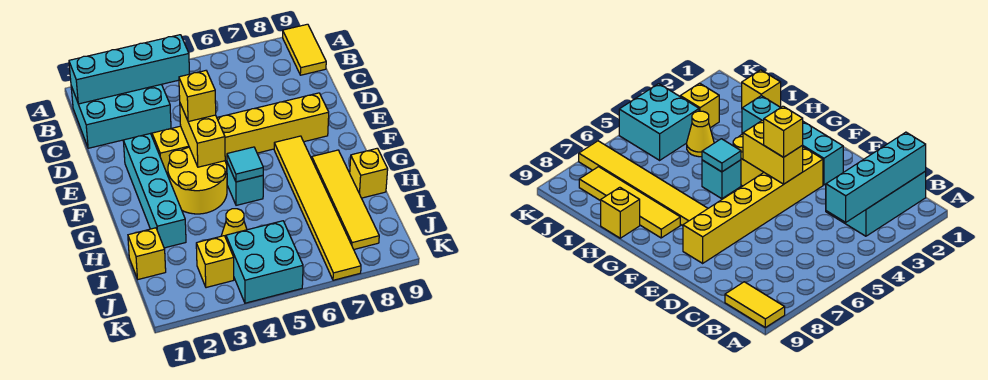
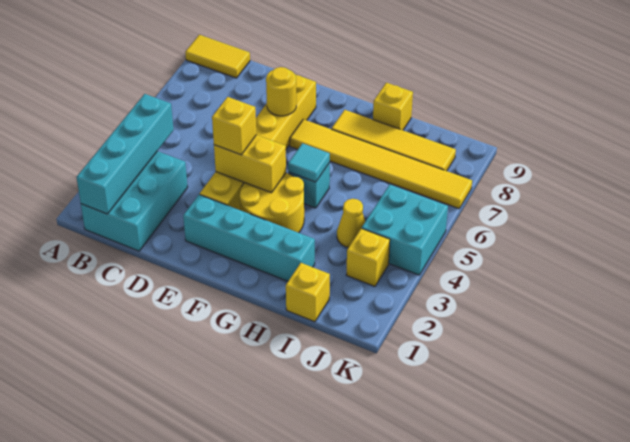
none -> yellow 1x1 round brick [266,67,296,116]

